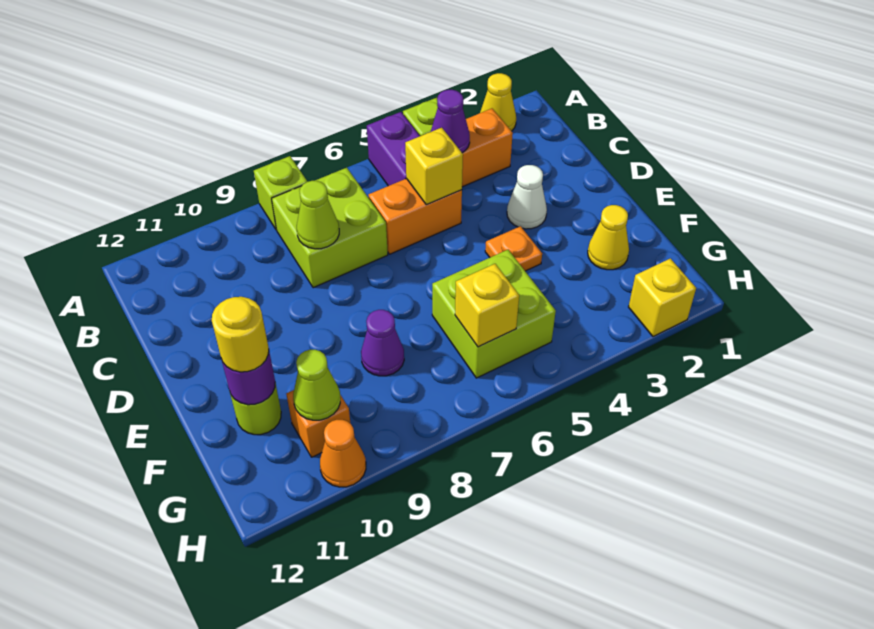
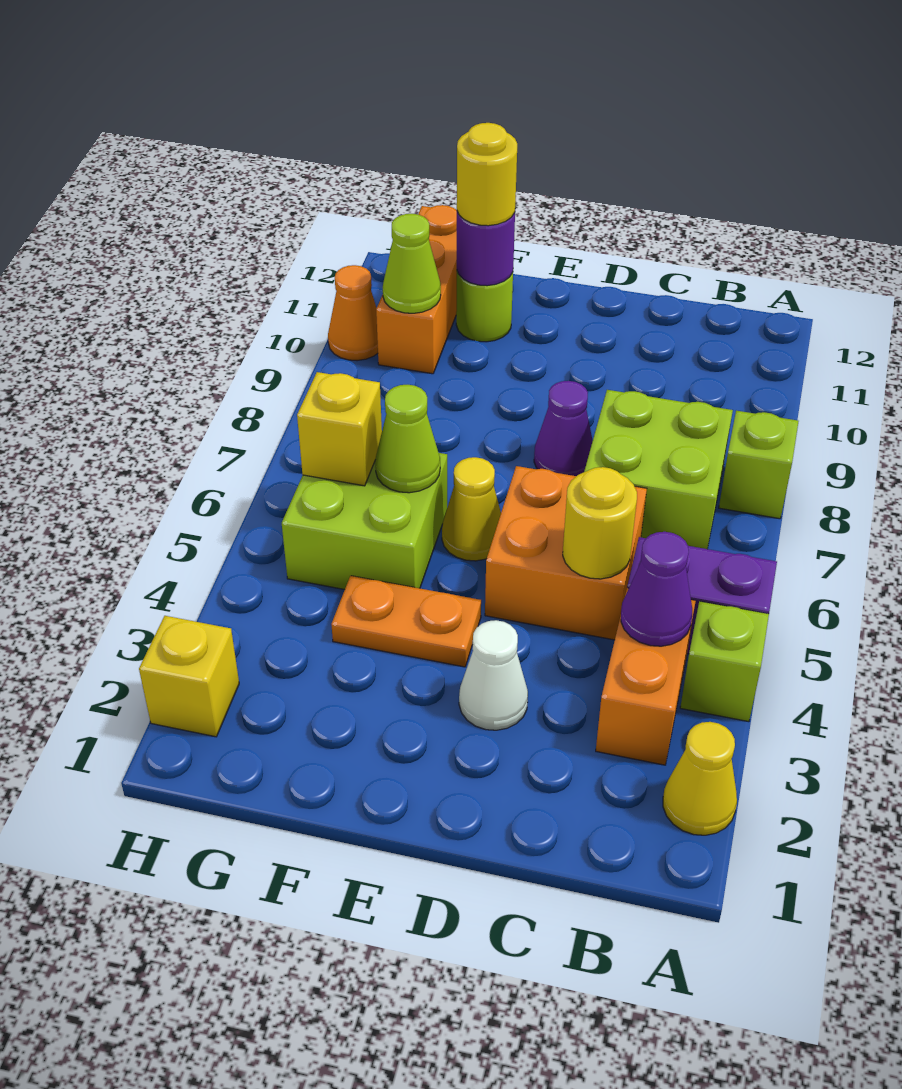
orange 1x2 brick [368,179,462,254] -> orange 2x2 brick [485,466,647,640]
yellow 1x1 brick [405,128,463,205] -> yellow 1x1 round brick [563,467,637,579]
lime 1x1 cone [297,181,339,249] -> lime 1x1 cone moved to [375,385,440,493]
orange 1x1 plate [485,226,542,271] -> orange 1x2 plate [331,576,481,667]
yellow 1x1 cone [588,205,629,270] -> yellow 1x1 cone moved to [442,457,501,561]
purple 1x1 cone [361,310,404,376] -> purple 1x1 cone moved to [534,381,593,476]
orange 1x1 brick [286,390,350,457] -> orange 1x3 brick [376,205,457,374]

